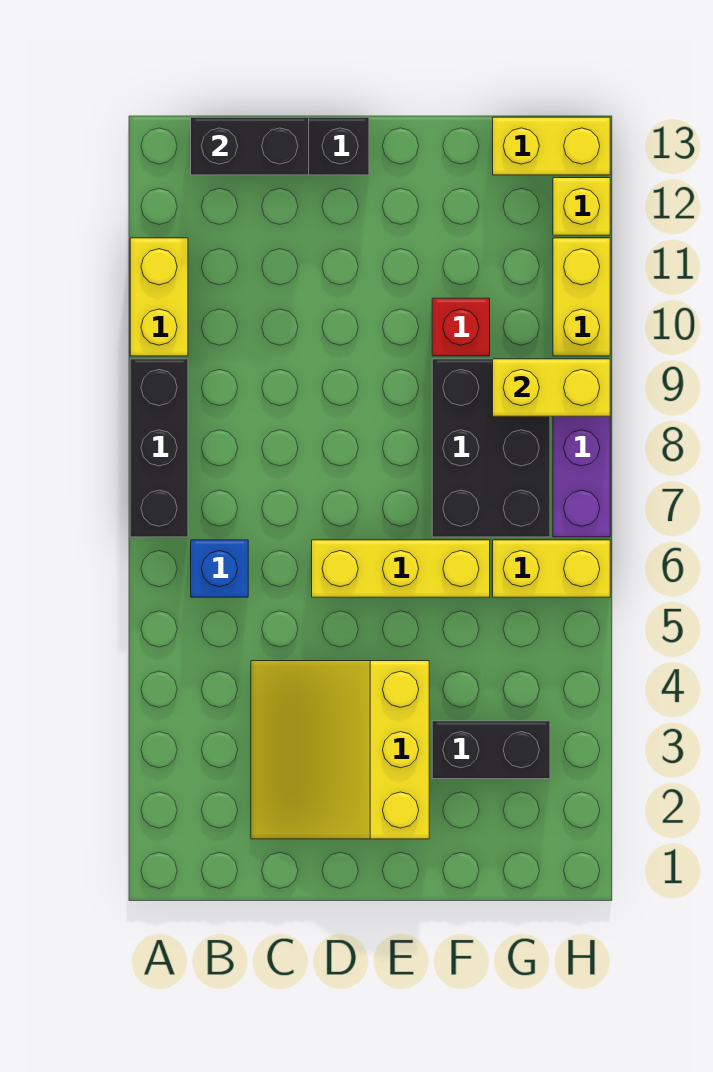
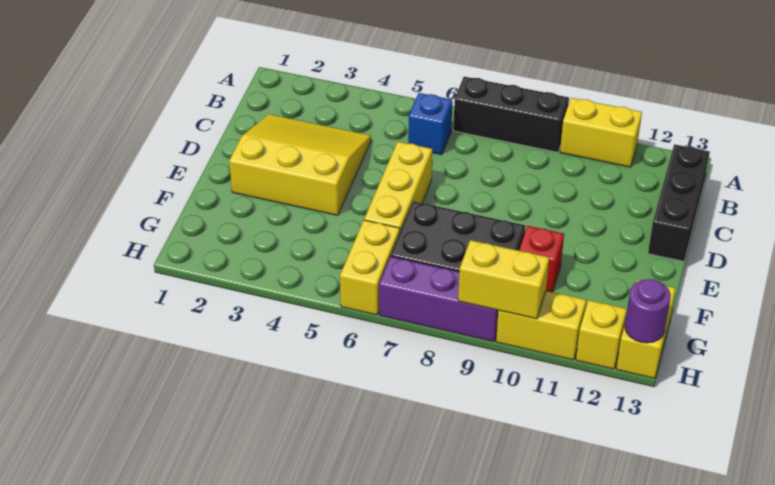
black 1x2 brick [191,117,309,175] -> none
black 1x2 brick [432,721,550,779] -> none
yellow 1x2 brick [493,359,610,416] -> yellow 1x2 brick turned to [458,240,549,319]
none -> purple 1x1 round brick [625,279,671,343]

